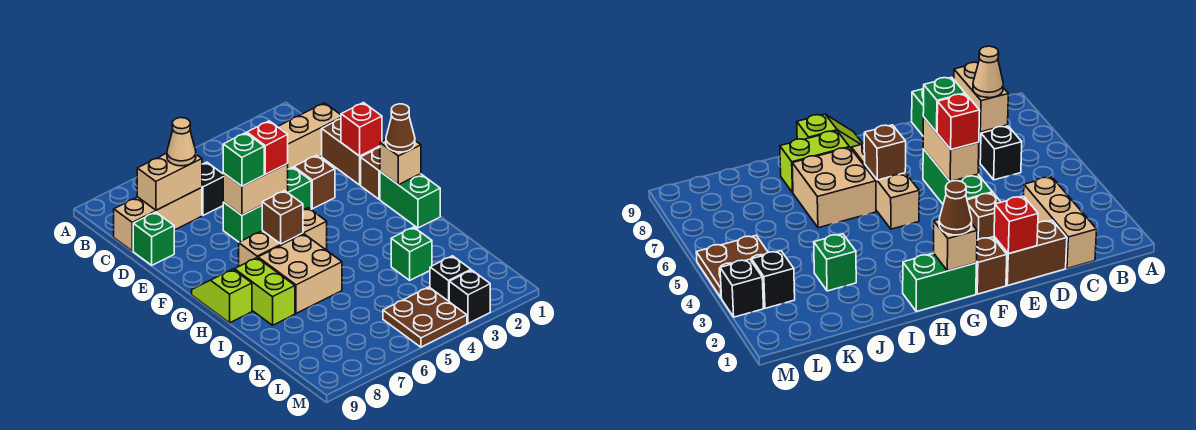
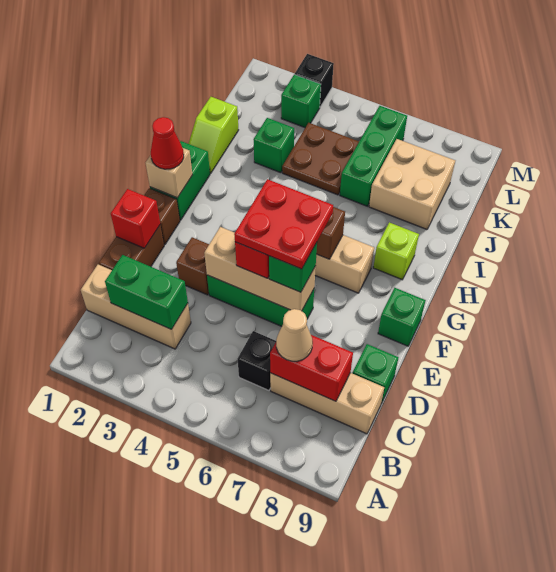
none -> green 1x2 brick [105,255,188,329]
tan 1x2 brick [137,153,202,210] -> red 1x2 brick [270,335,353,401]
tan 1x2 brick [223,164,288,215] -> tan 1x3 brick [204,227,316,311]
none -> red 2x2 plate [234,179,333,269]
none -> green 1x1 brick [378,288,426,346]
brown 1x1 cone [386,104,415,152] -> red 1x1 cone [151,117,184,169]
lime 1x2 slope [192,269,252,323] -> lime 1x2 slope moved to [189,97,238,173]
tan 2x2 brick [258,234,342,313] -> tan 2x2 brick moved to [369,139,455,229]
lime 1x2 brick [235,258,295,325] -> lime 1x1 brick [373,222,419,280]
none -> green 1x3 brick [340,106,407,206]
black 1x1 brick [430,256,471,301] -> green 1x1 brick [281,74,321,128]
brown 2x2 plate [383,287,467,347] -> brown 2x2 plate moved to [282,123,359,195]

